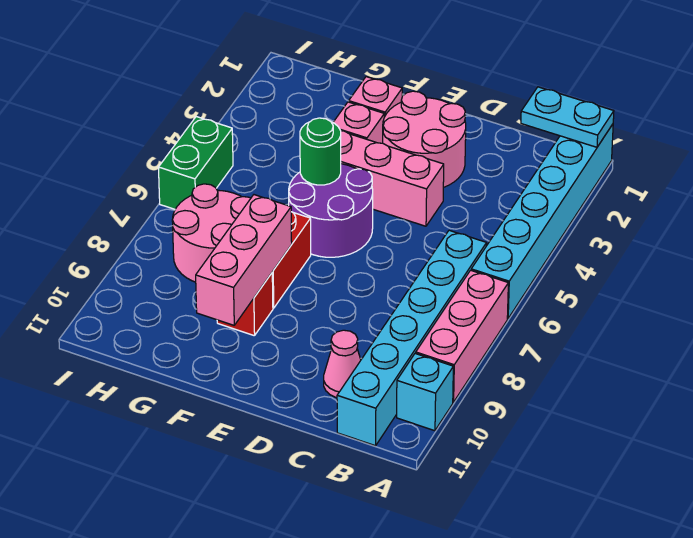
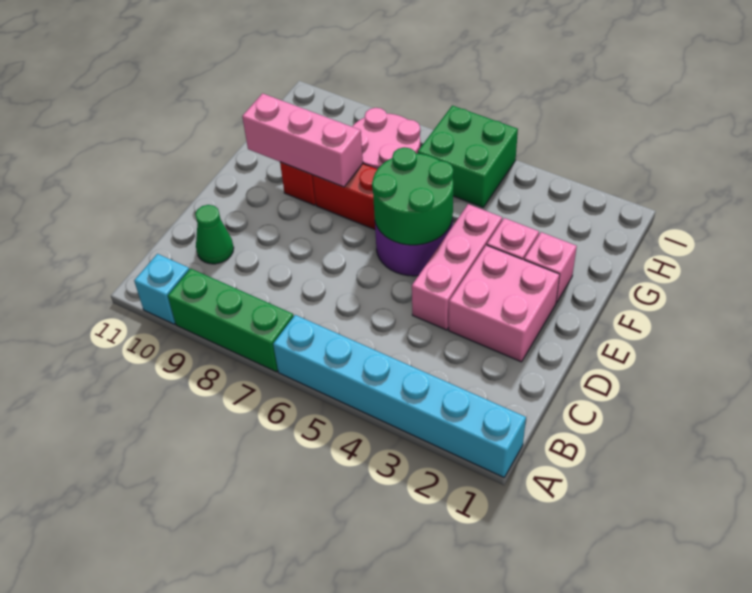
cyan 1x2 plate [521,87,614,147] -> none
pink 1x3 brick [416,270,508,402] -> green 1x3 brick [168,269,294,372]
cyan 1x6 brick [337,230,487,446] -> none
pink 1x1 cone [324,330,361,398] -> green 1x1 cone [195,205,234,264]
pink 2x2 round brick [383,91,466,188] -> pink 2x2 brick [449,245,560,362]
green 1x1 round brick [300,118,341,185] -> green 2x2 round brick [372,147,453,245]
green 1x2 brick [158,117,233,209] -> green 2x2 brick [418,106,518,207]

